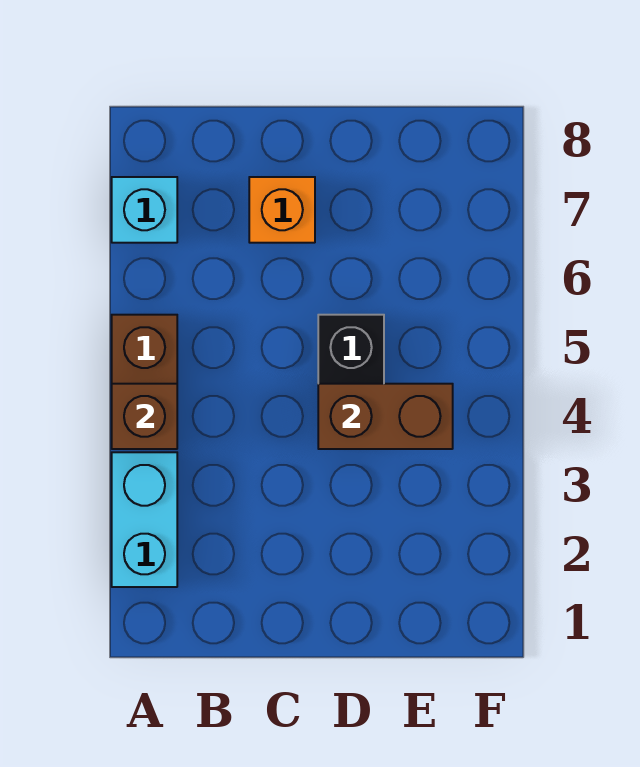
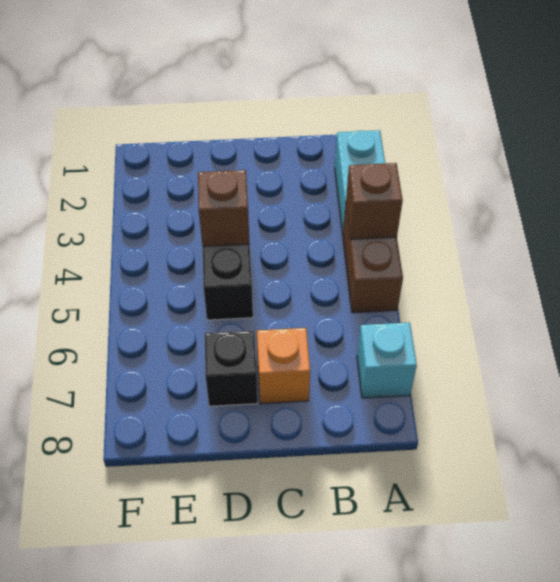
brown 1x2 brick [318,384,453,449] -> brown 1x1 brick [198,170,250,247]
none -> black 1x1 brick [205,331,258,406]

